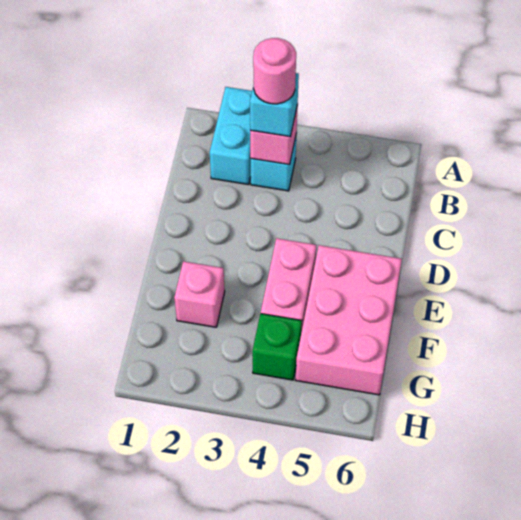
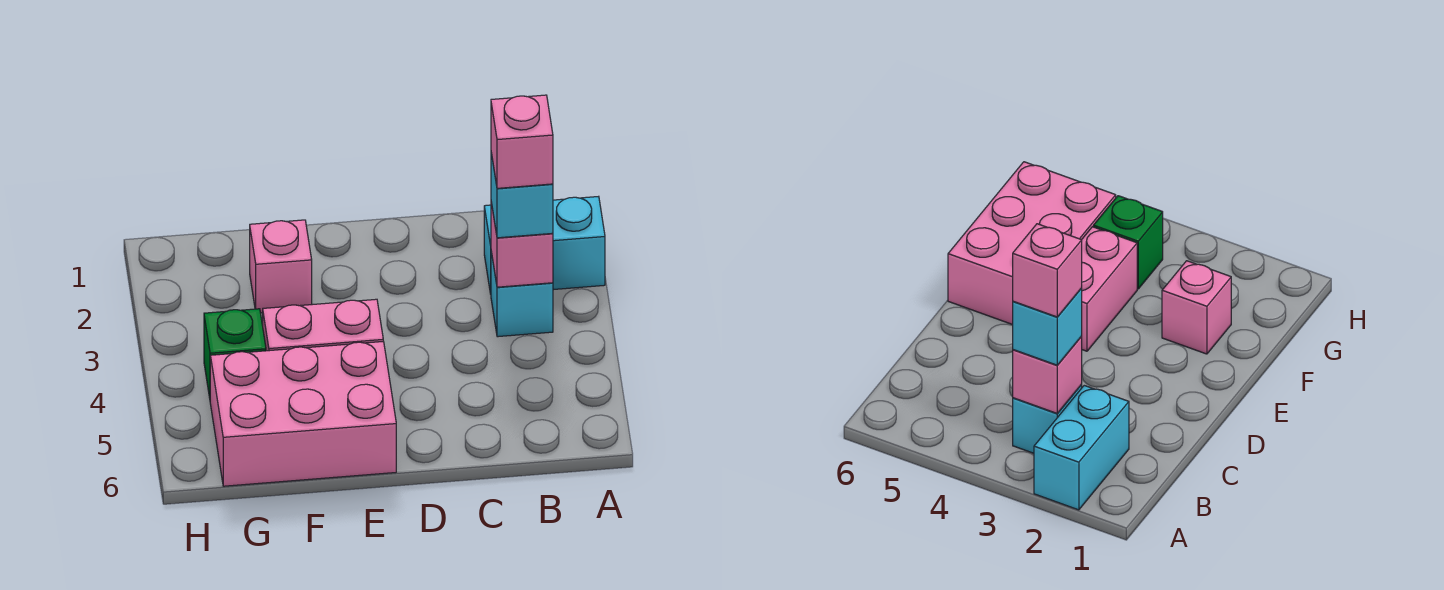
pink 1x1 round brick [253,38,296,104] -> pink 1x1 brick [491,95,553,188]

